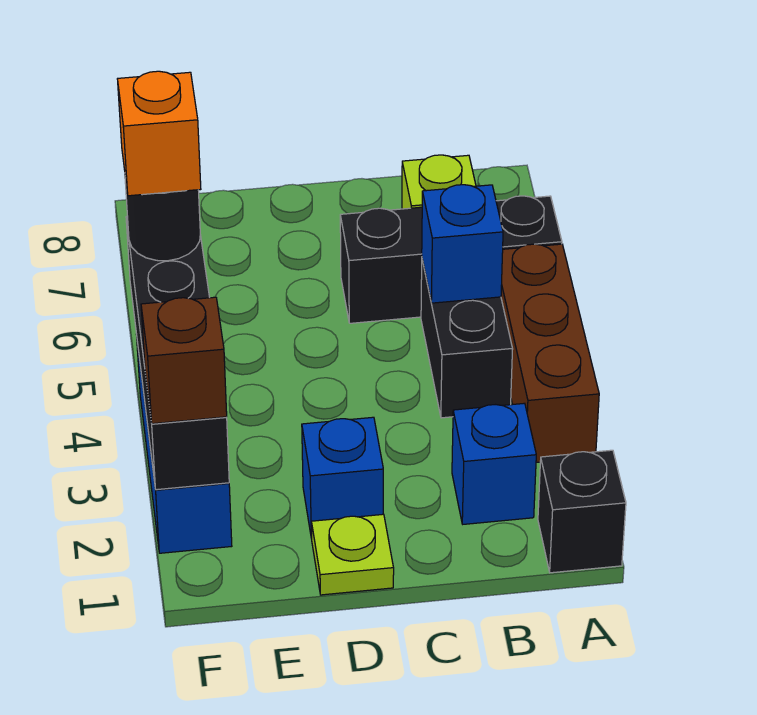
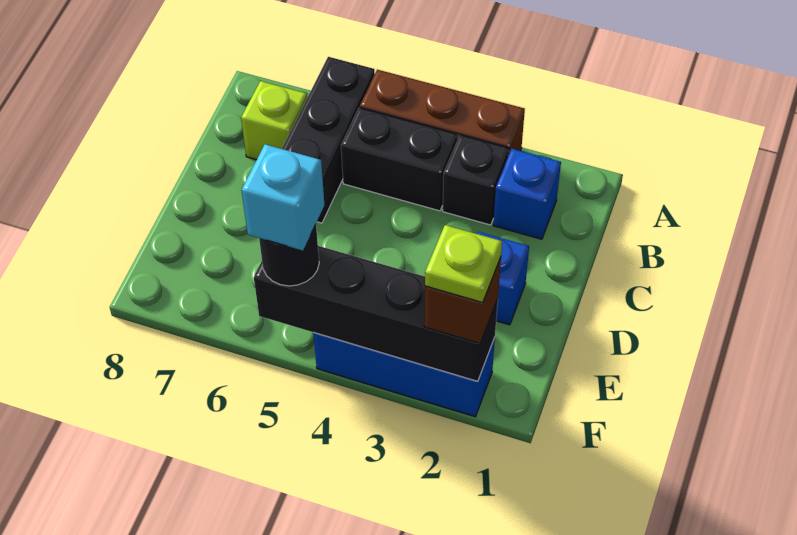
black 1x1 brick [538,450,626,573] -> black 1x1 brick moved to [443,135,509,225]
blue 1x1 brick [422,185,503,303] -> none
lime 1x1 plate [311,514,394,595] -> lime 1x1 plate moved to [425,225,502,303]
orange 1x1 brick [118,71,201,196] -> cyan 1x1 brick [242,144,324,251]

